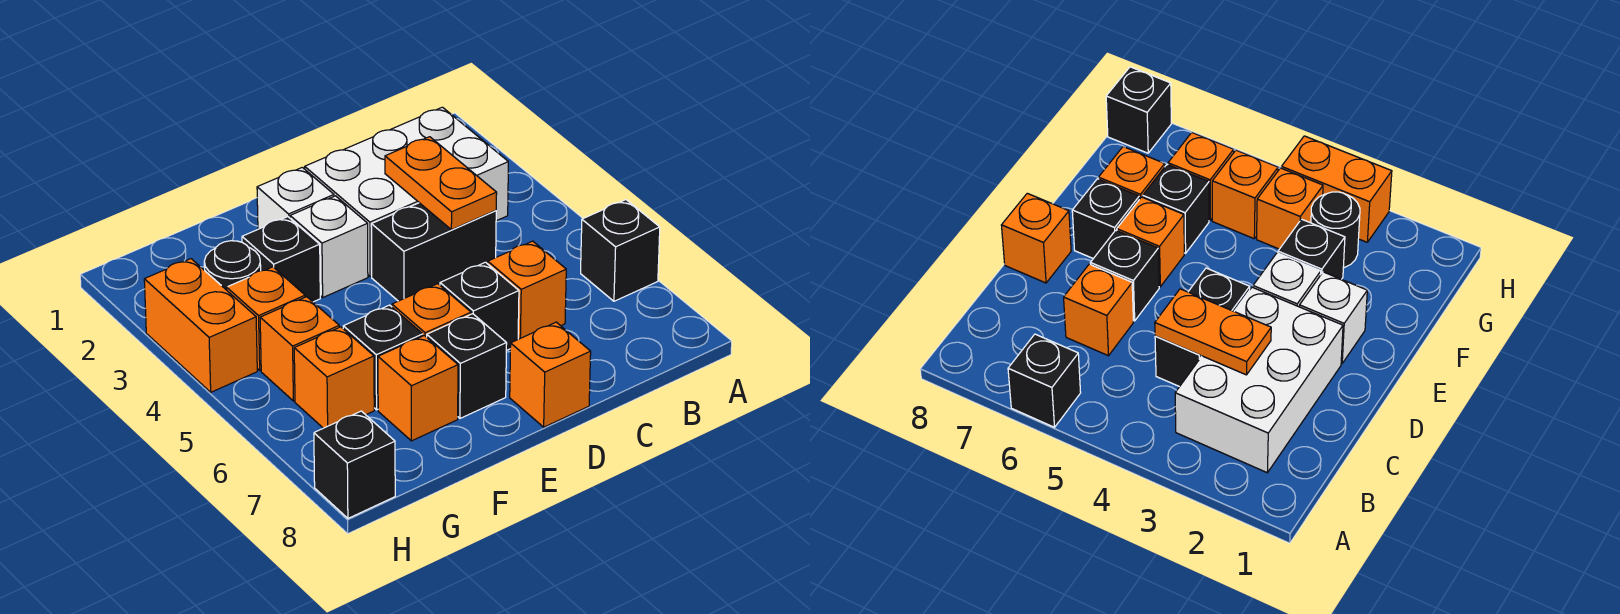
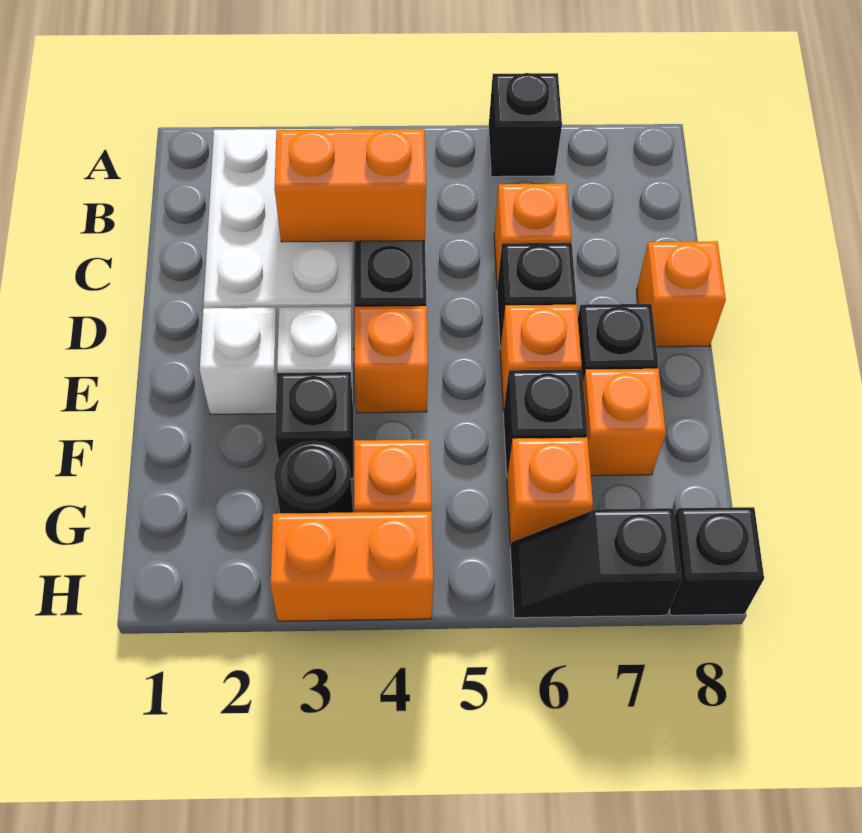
orange 1x2 plate [385,137,497,230] -> orange 1x2 brick [275,129,426,242]
orange 1x1 brick [260,297,339,401] -> orange 1x1 brick moved to [355,306,428,413]
none -> black 1x2 slope [510,508,682,618]

